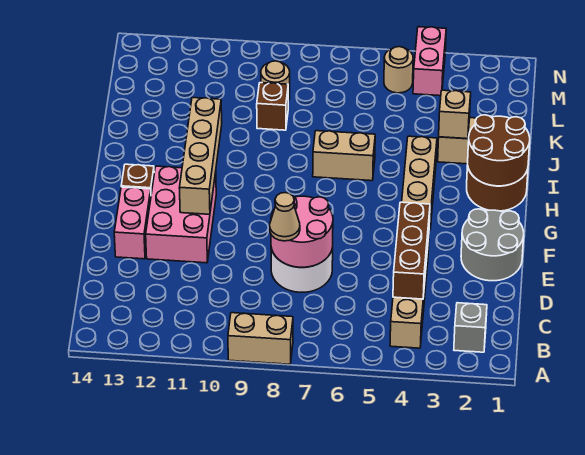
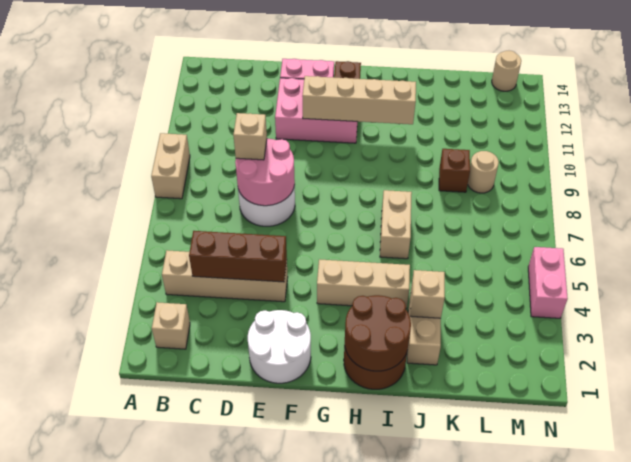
grey 1x1 brick [454,303,487,352] -> tan 1x1 brick [152,302,190,349]
tan 1x1 cone [270,193,300,241] -> tan 1x1 brick [233,113,267,160]
grey 2x2 round brick [461,209,524,281] -> white 2x2 round brick [248,310,311,383]
pink 1x2 brick [413,27,446,96] -> pink 1x2 brick turned to [528,247,568,318]
tan 1x1 round brick [384,47,413,93] -> tan 1x1 round brick moved to [492,51,521,91]

